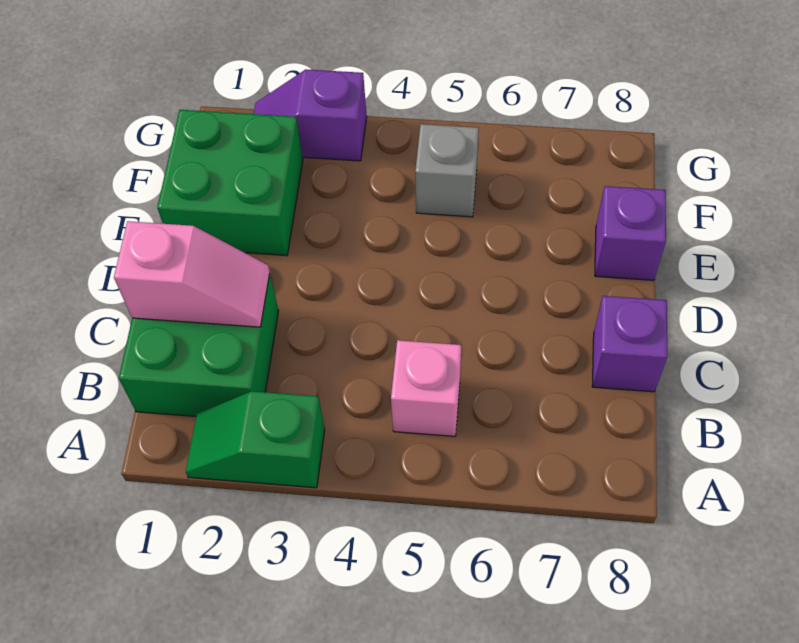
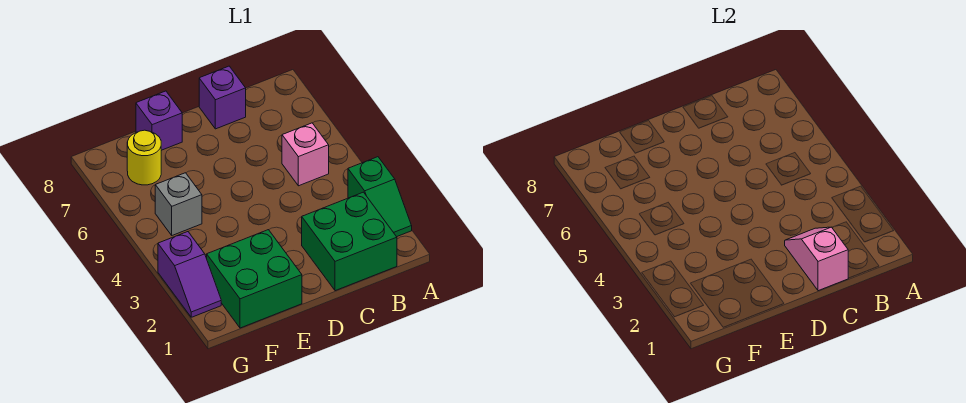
none -> yellow 1x1 round brick [127,130,161,185]

